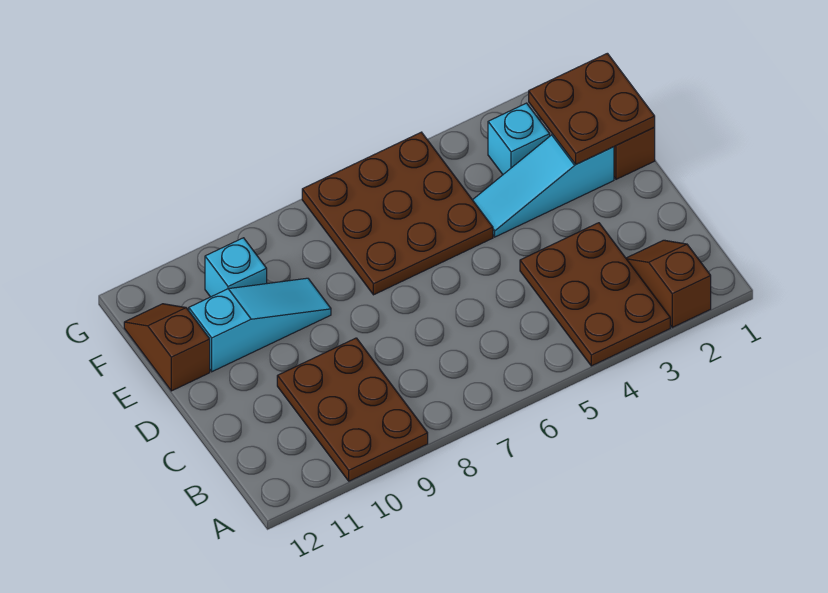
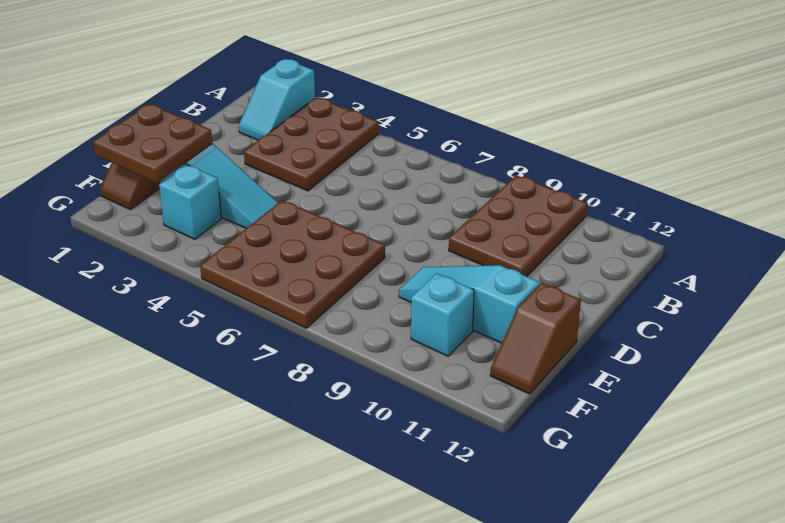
brown 1x2 slope [626,240,711,327] -> cyan 1x2 slope [239,59,315,140]

